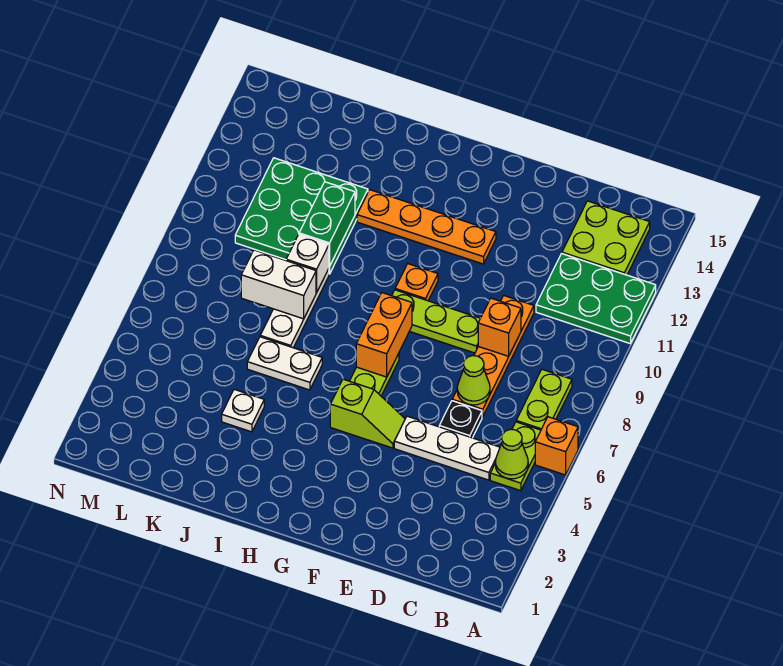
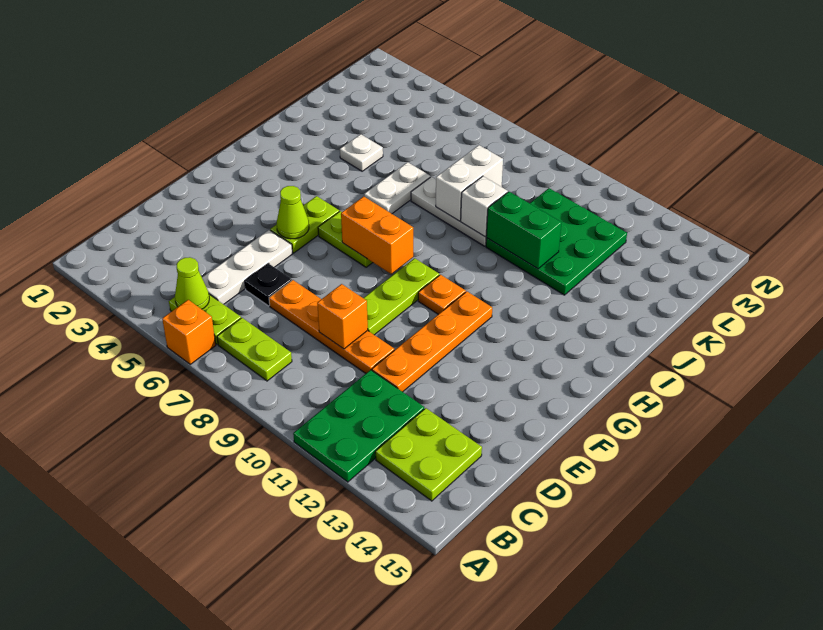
lime 1x1 cone [457,356,490,405] -> lime 1x1 cone moved to [277,186,309,239]
lime 1x2 slope [330,379,405,448] -> lime 1x2 plate [270,196,339,253]
orange 1x4 plate [357,190,496,264] -> orange 1x4 plate moved to [372,291,492,392]

